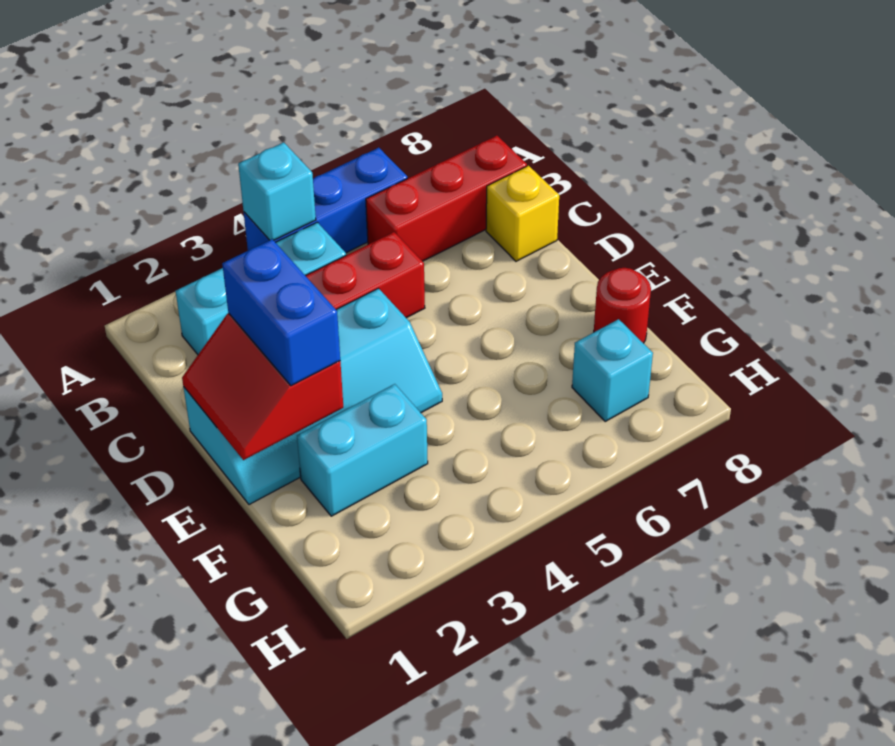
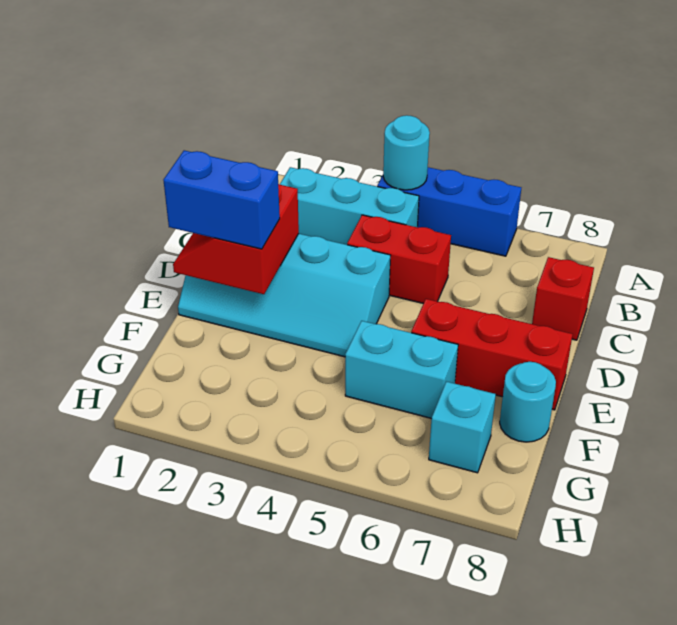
cyan 1x1 brick [238,142,316,240] -> cyan 1x1 round brick [383,115,430,190]
red 1x3 brick [366,136,527,261] -> red 1x3 brick moved to [411,299,573,410]
yellow 1x1 brick [486,166,559,261] -> red 1x1 brick [532,257,594,340]
blue 1x2 brick [222,239,340,386] -> blue 1x2 brick turned to [163,150,280,249]
cyan 1x2 brick [297,384,428,516] -> cyan 1x2 brick moved to [345,321,458,419]
red 1x1 round brick [594,268,651,343] -> cyan 1x1 round brick [500,362,556,442]

